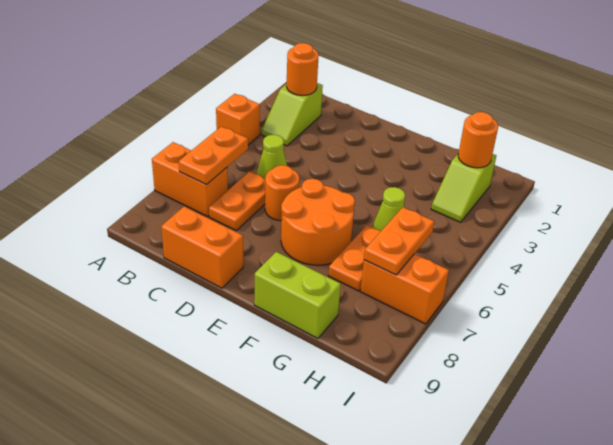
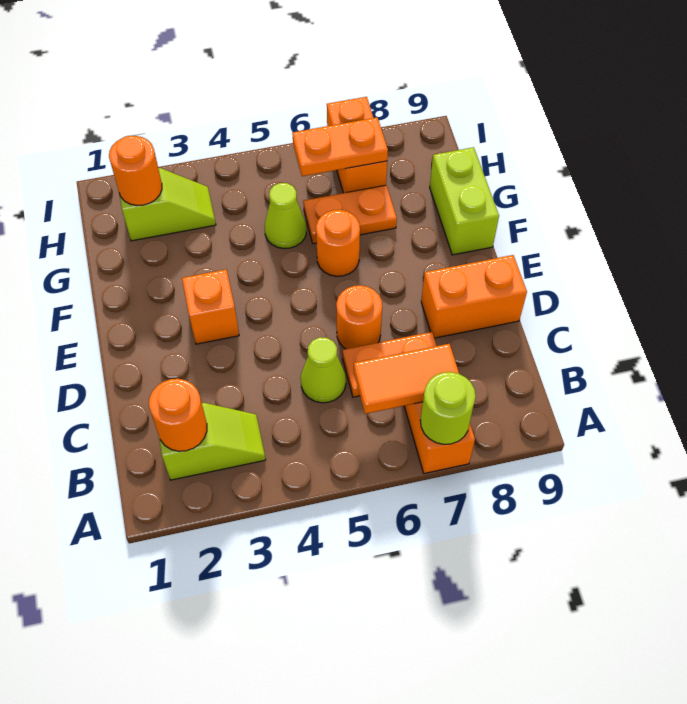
orange 1x1 brick [216,94,260,145] -> orange 1x1 brick moved to [182,270,239,344]
none -> lime 1x1 round brick [420,372,476,444]
orange 1x2 plate [179,126,248,185] -> orange 1x2 tile [354,344,459,414]
orange 1x2 brick [161,206,243,288] -> orange 1x2 brick turned to [421,255,527,338]
orange 2x2 round brick [281,179,355,265] -> orange 1x1 round brick [316,210,360,276]

